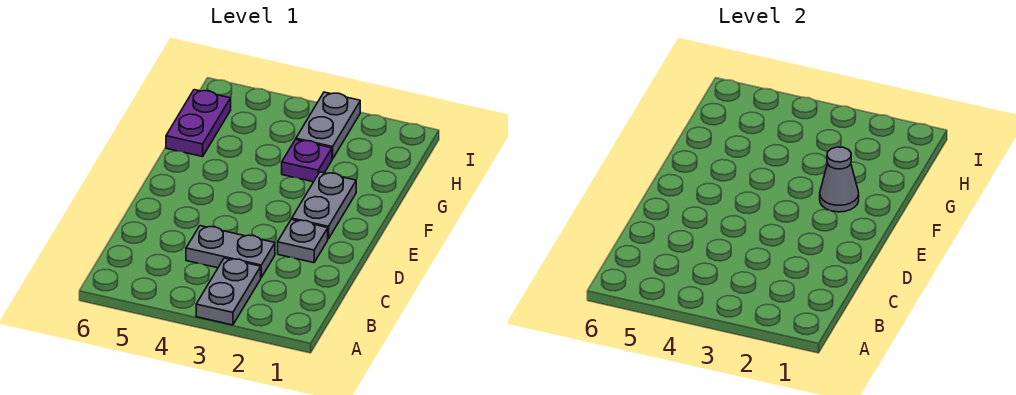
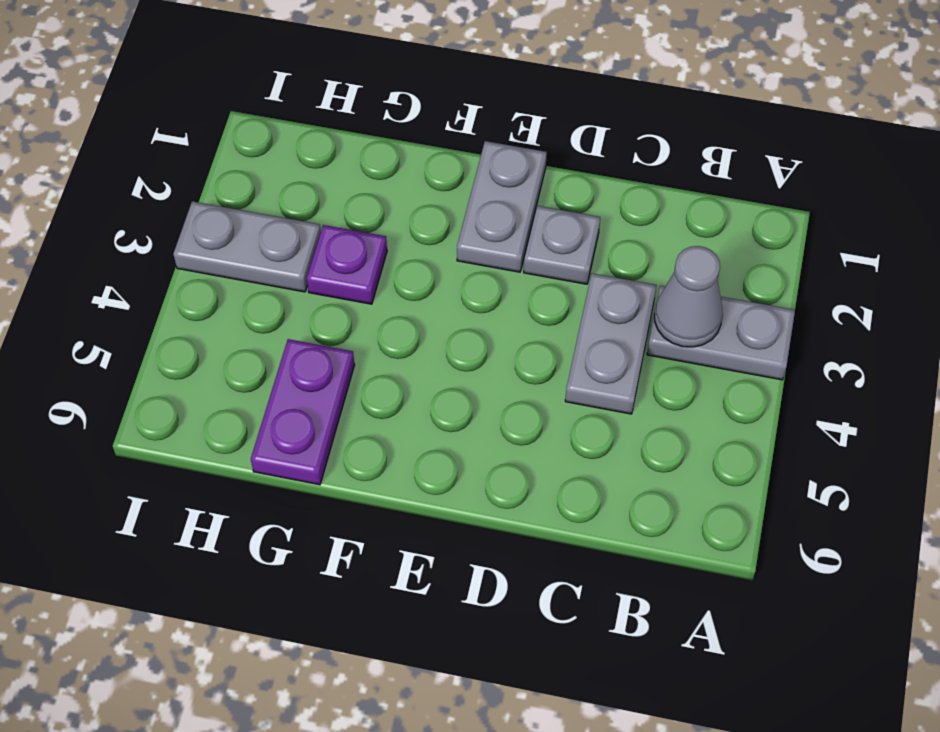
grey 1x2 plate [292,172,356,239] -> grey 1x2 plate turned to [457,141,547,272]
grey 1x1 cone [820,147,859,212] -> grey 1x1 cone moved to [655,246,723,347]
purple 1x2 plate [166,90,231,157] -> purple 1x2 plate turned to [251,339,354,485]

